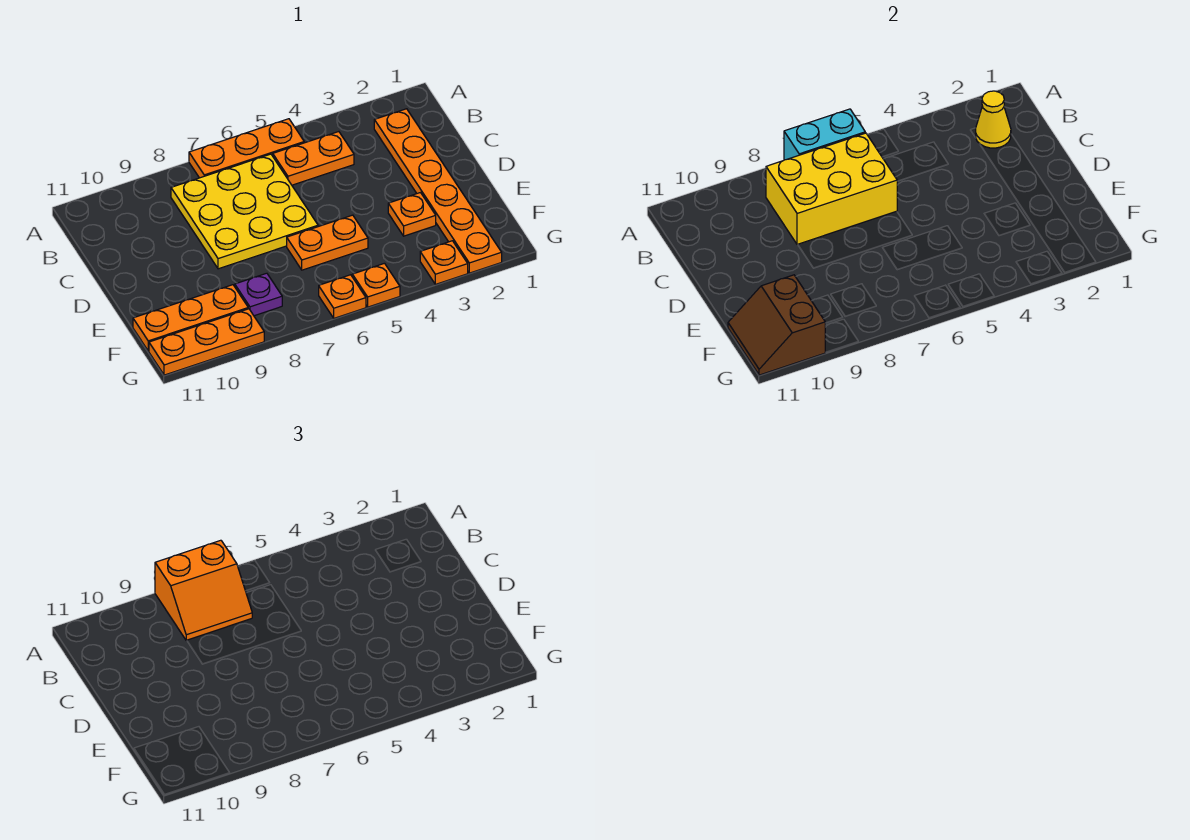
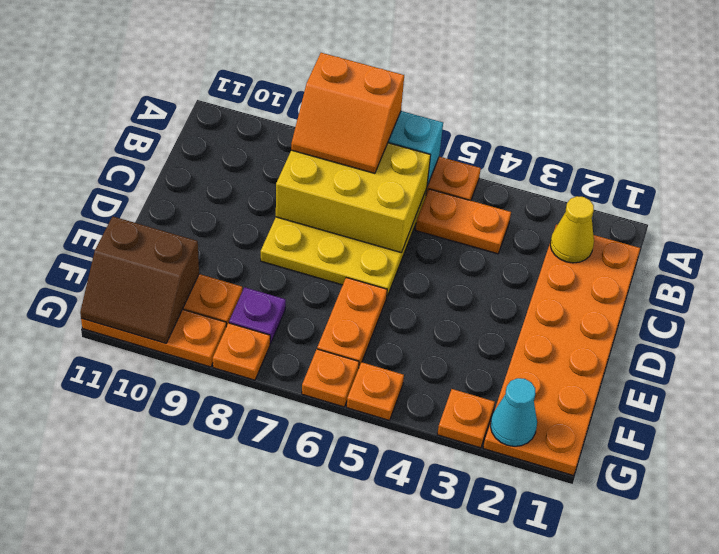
orange 1x6 plate [374,109,502,273] -> orange 2x6 plate [483,225,640,476]
orange 1x1 plate [388,193,436,236] -> orange 1x1 plate moved to [213,323,270,380]
orange 1x2 plate [287,215,368,270] -> orange 1x2 plate turned to [317,278,387,366]
brown 2x2 slope [728,275,826,375] -> brown 2x2 slope turned to [80,217,199,343]
none -> cyan 1x1 cone [491,378,537,446]

